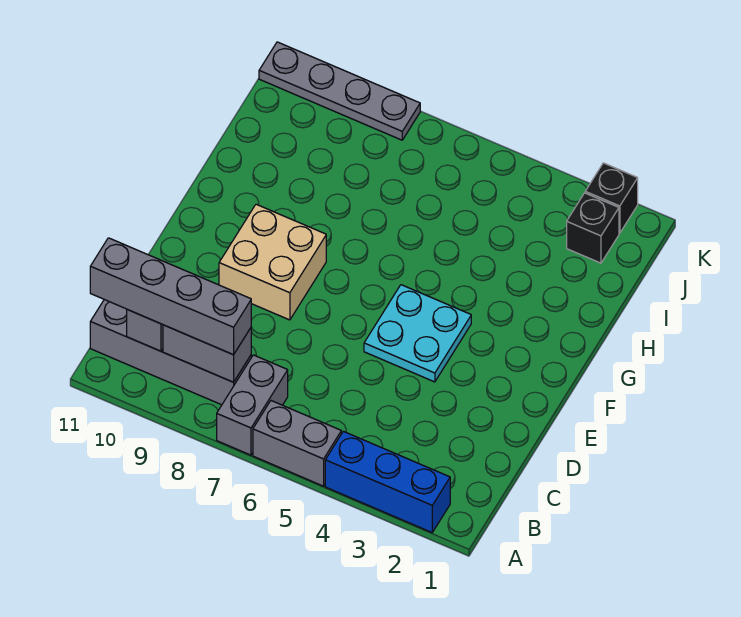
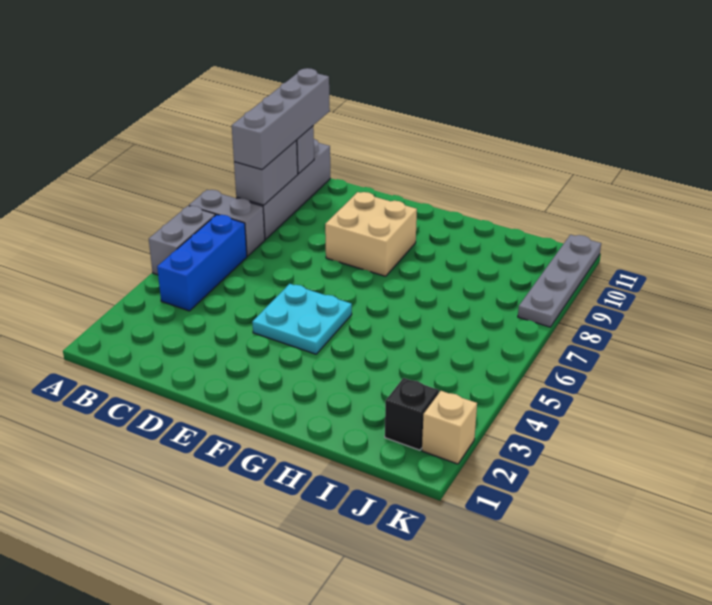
blue 1x3 brick [325,431,450,532] -> blue 1x3 brick moved to [157,215,247,311]
black 1x1 brick [585,163,638,233] -> tan 1x1 brick [422,391,477,464]

